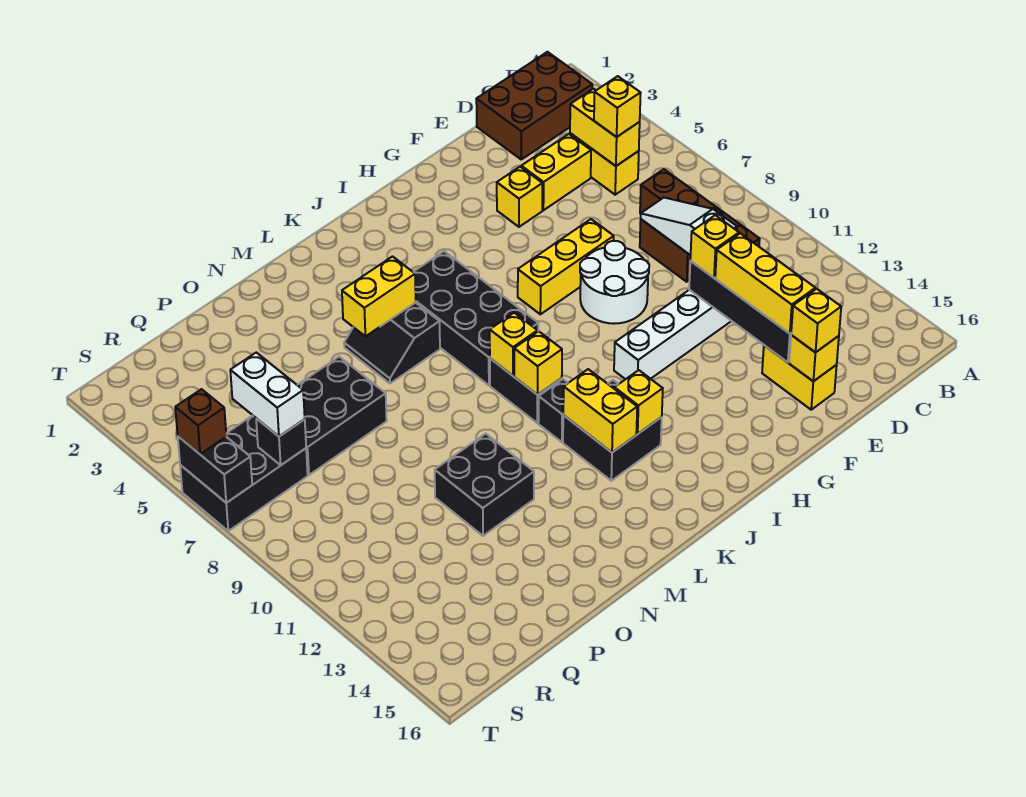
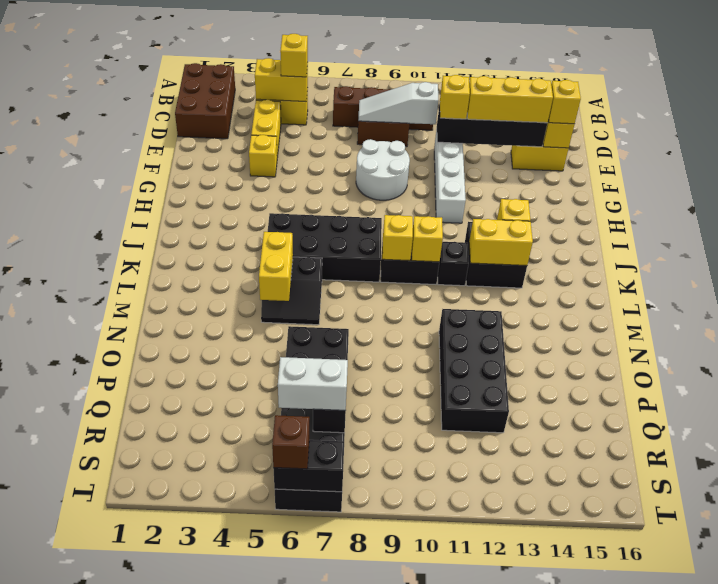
yellow 1x3 brick [518,219,614,314] -> none
black 2x2 brick [435,434,534,536] -> black 2x4 brick [439,309,509,433]

